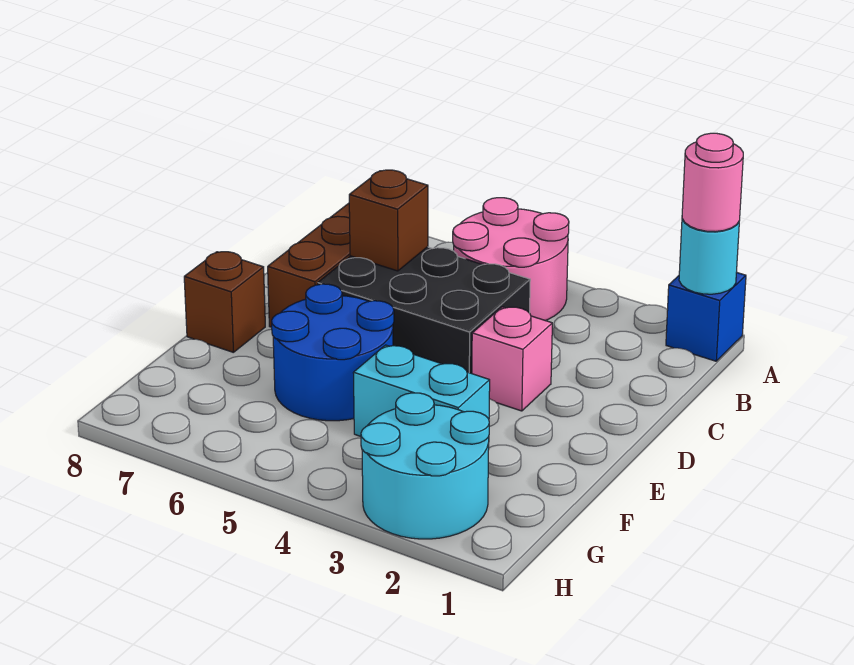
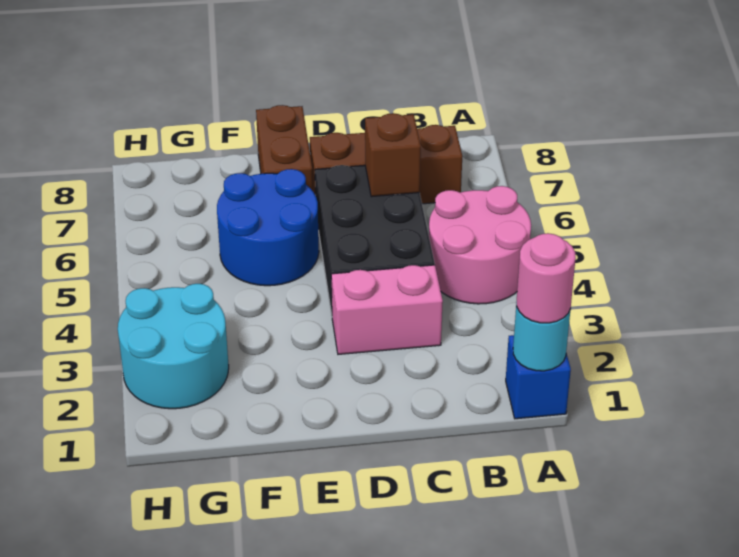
pink 1x1 brick [472,307,552,411] -> pink 1x2 brick [331,265,443,354]
brown 1x1 brick [184,252,265,353] -> brown 1x2 brick [256,105,313,191]
cyan 1x2 brick [353,345,490,438] -> none

